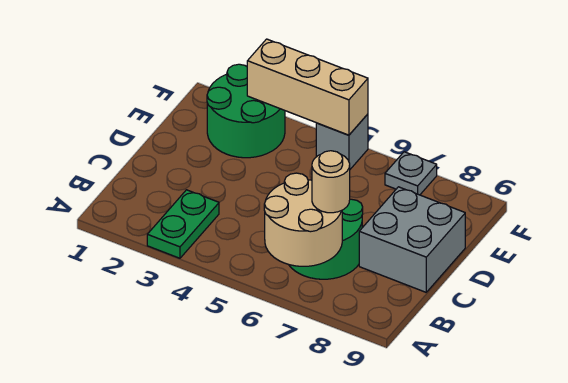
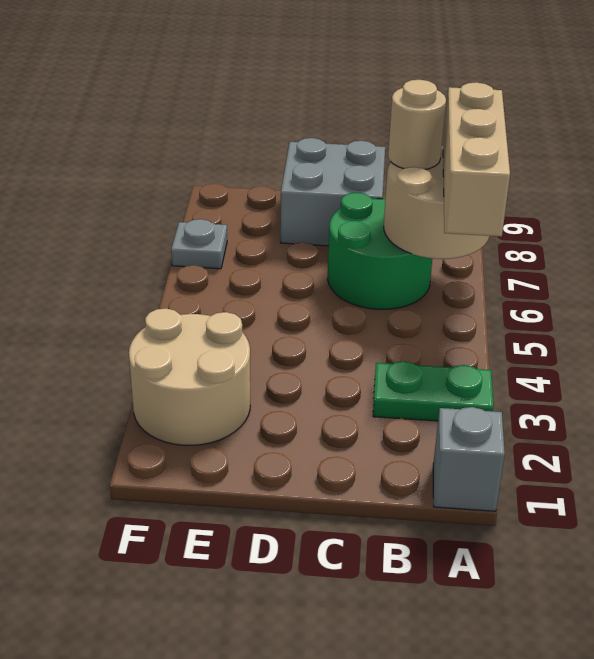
green 2x2 round brick [207,64,285,158] -> tan 2x2 round brick [129,308,250,445]
tan 1x3 brick [247,39,368,135] -> tan 1x3 brick moved to [443,82,510,236]
grey 1x1 brick [316,114,368,169] -> grey 1x1 brick moved to [433,407,505,511]

